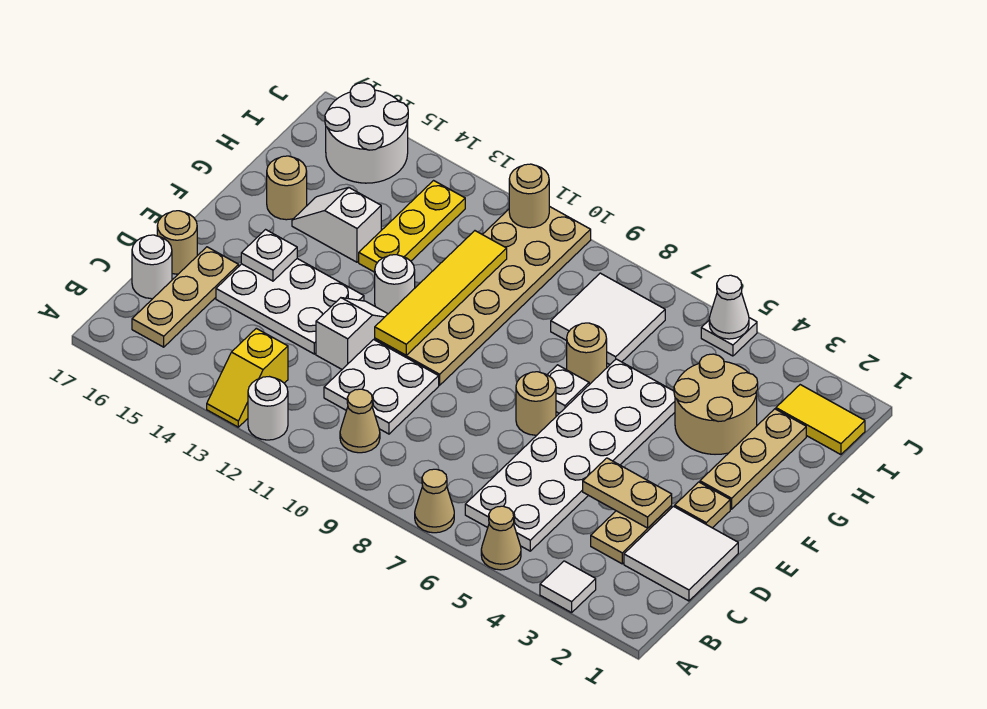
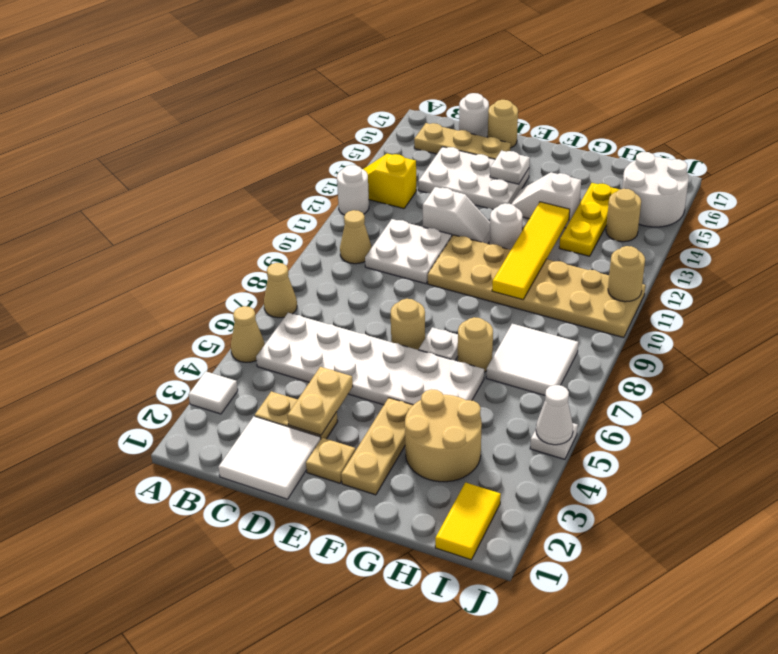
white 2x3 plate [216,259,364,354] -> white 2x3 plate turned to [418,147,529,210]
yellow 1x4 tile [375,231,507,355] -> yellow 1x4 tile turned to [492,202,570,300]
tan 1x3 plate [700,409,806,509] -> tan 1x3 plate turned to [341,398,413,495]
yellow 1x3 plate [359,181,465,272] -> yellow 1x3 plate turned to [559,183,620,256]
white 1x2 slope [292,187,381,262] -> white 1x2 slope turned to [511,172,581,228]
tan 1x1 round brick [267,156,307,220] -> tan 1x1 round brick moved to [606,189,641,242]

